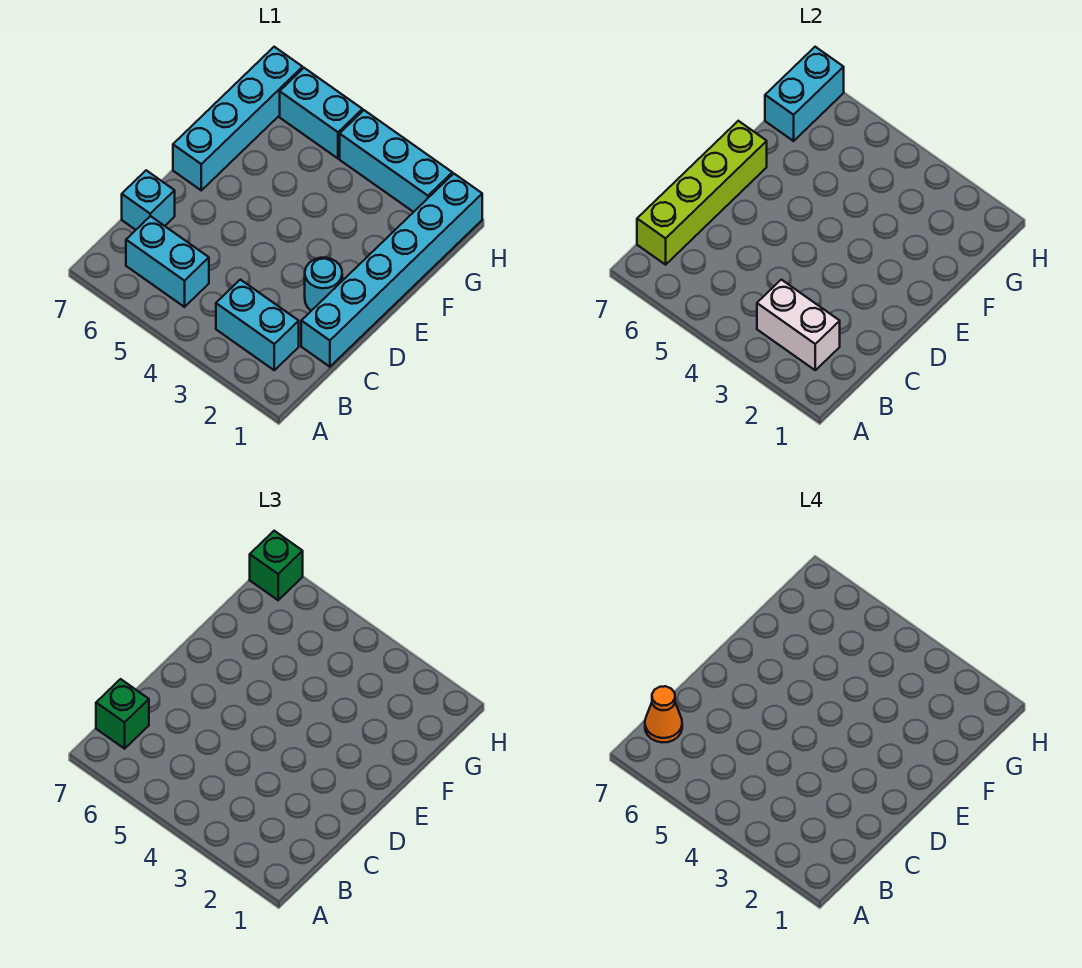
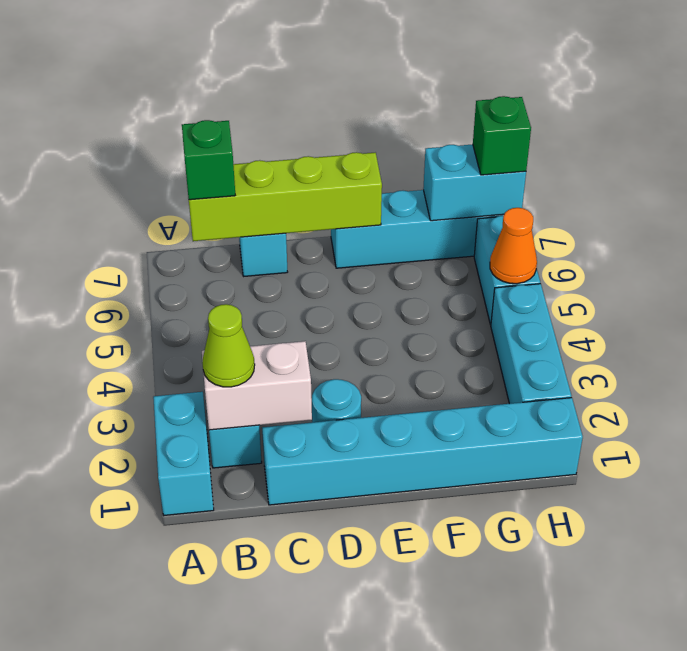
white 1x2 brick [757,280,840,370] -> white 1x2 brick turned to [202,341,312,430]
none -> lime 1x1 cone [202,304,255,387]
cyan 1x2 brick [126,216,209,307] -> cyan 1x2 brick moved to [153,392,214,515]
orange 1x1 cone [645,686,682,743] -> orange 1x1 cone moved to [490,208,537,284]

